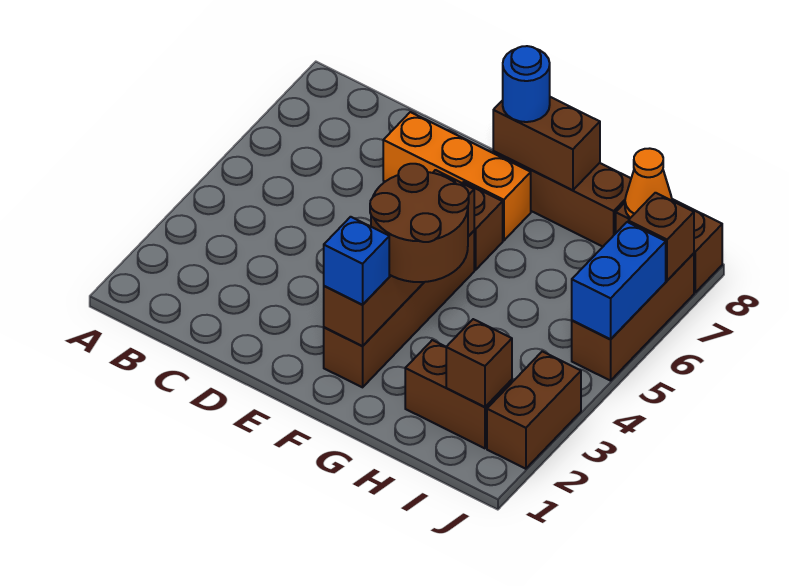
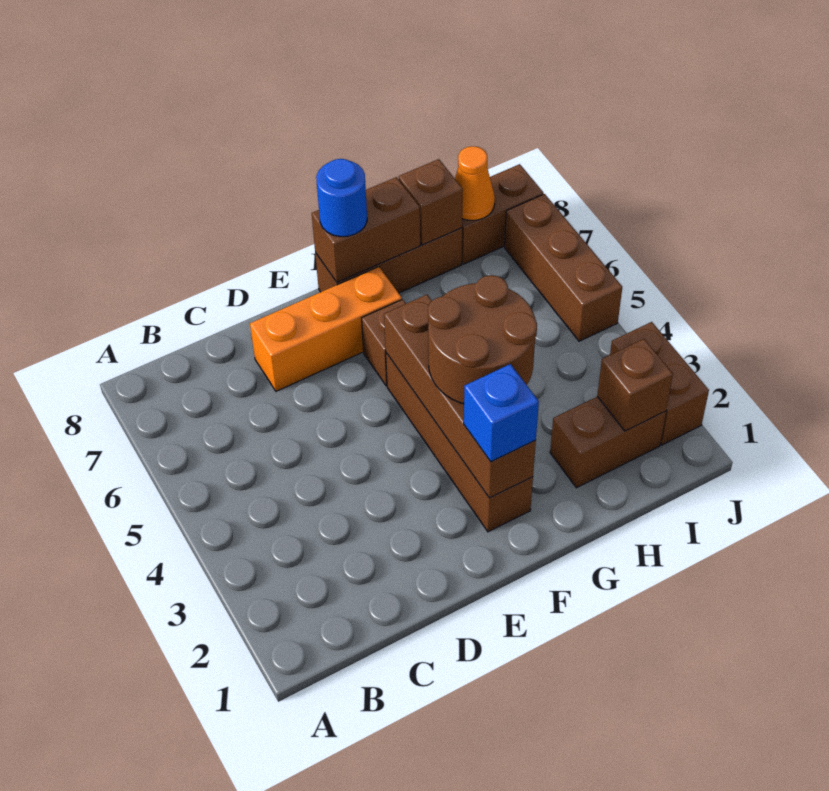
blue 1x2 brick [572,222,666,339] -> none
brown 1x1 brick [628,193,694,280] -> brown 1x1 brick moved to [399,159,463,245]

